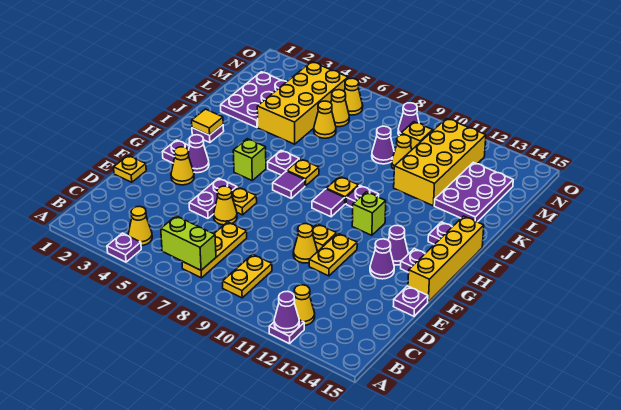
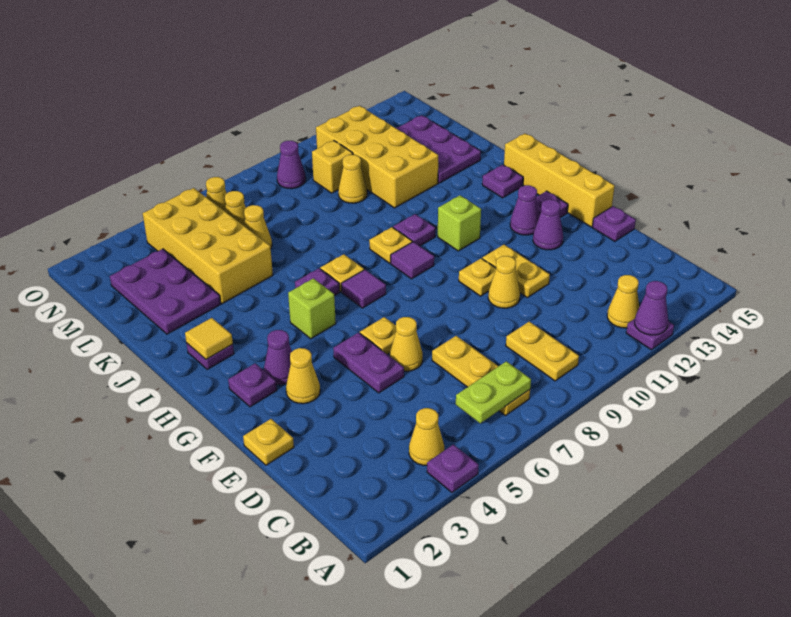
lime 1x2 brick [161,216,216,270] -> lime 1x2 plate [456,361,531,423]
purple 1x1 cone [372,126,394,164] -> none

